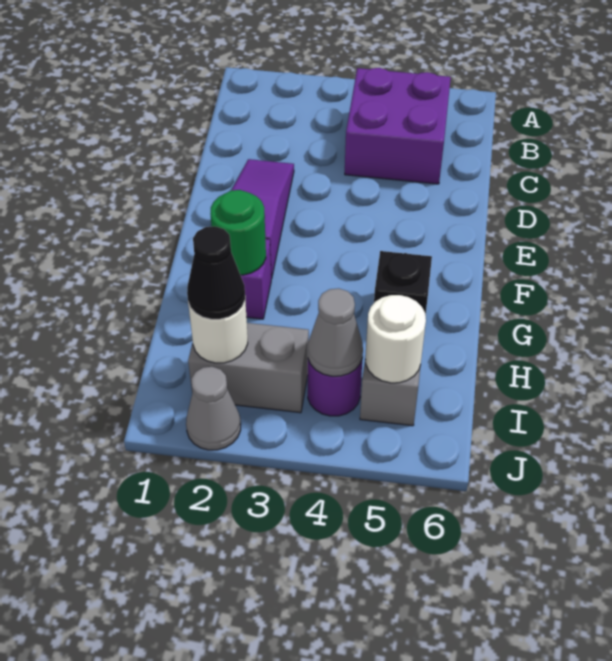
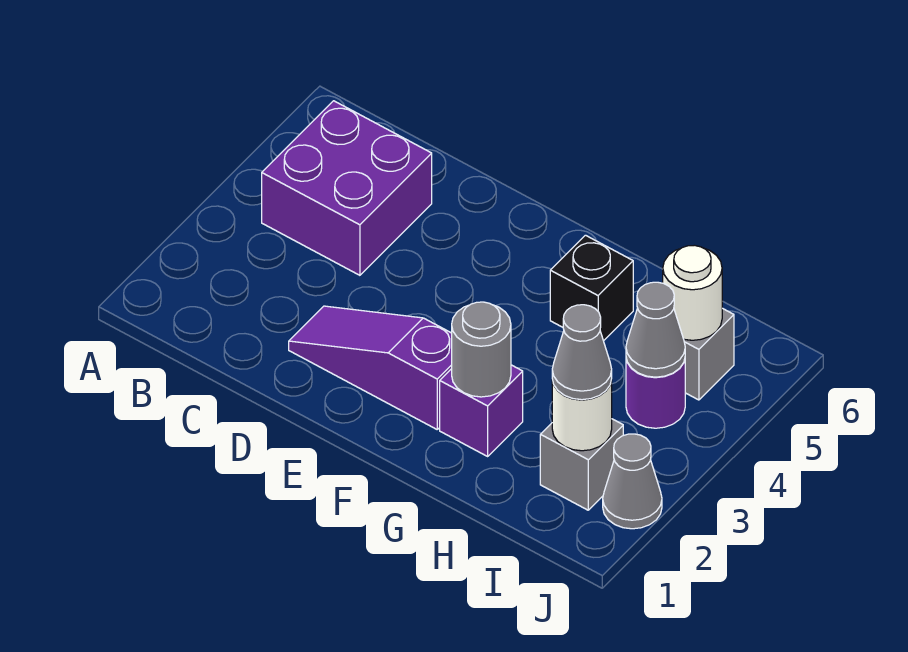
green 1x1 round brick [210,190,266,275] -> grey 1x1 round brick [452,302,511,397]
grey 1x2 brick [188,323,309,413] -> grey 1x1 brick [540,419,623,510]
black 1x1 cone [187,226,245,319] -> grey 1x1 cone [552,305,612,400]

